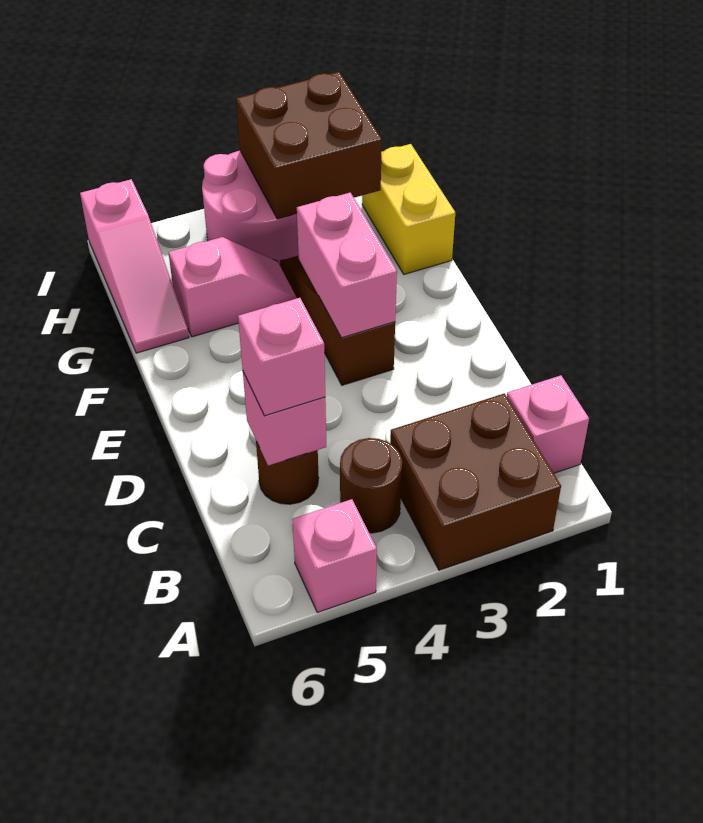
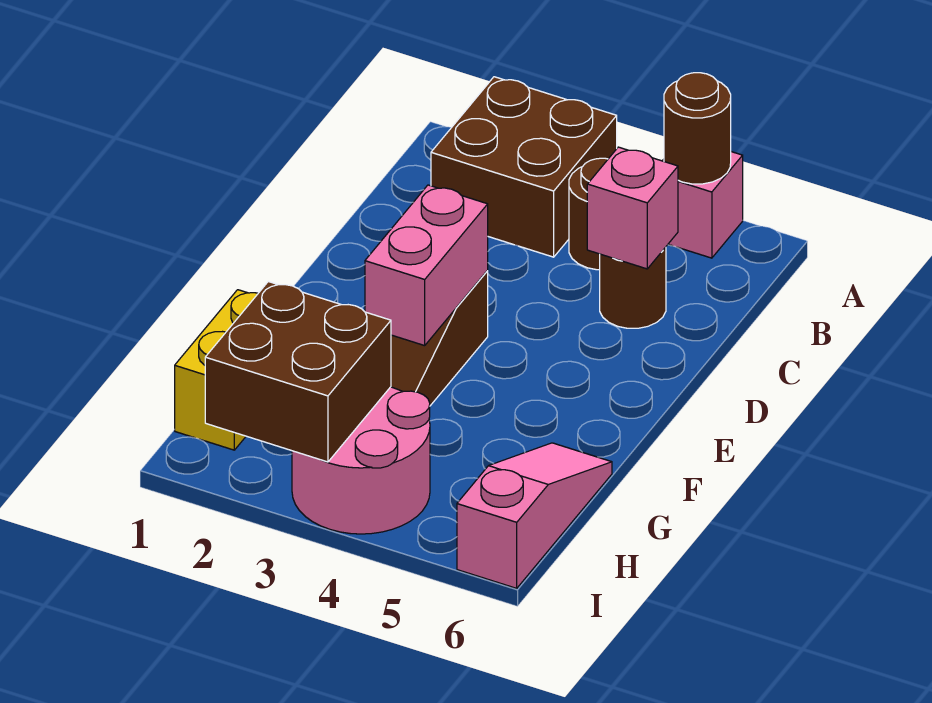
none -> brown 1x1 round brick [664,73,731,184]
pink 1x1 brick [507,375,589,473] -> none
pink 1x1 brick [238,298,325,416] -> none
pink 1x2 slope [169,237,297,337] -> none

